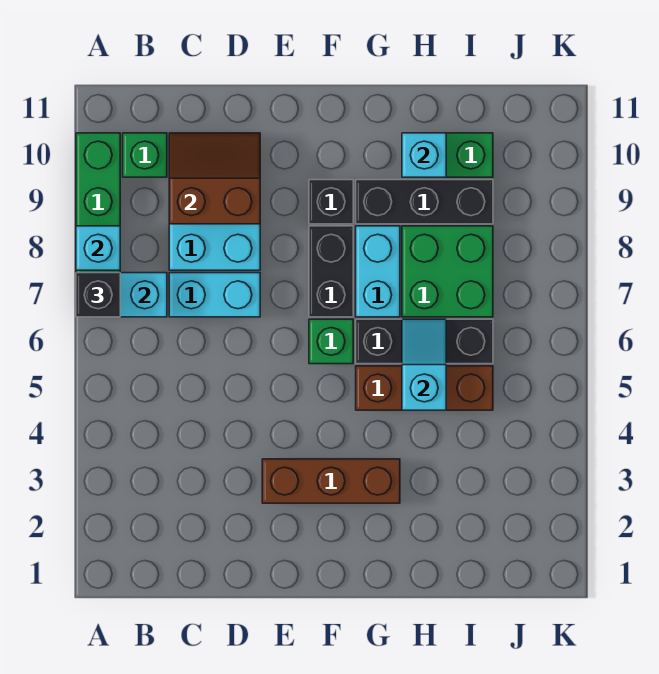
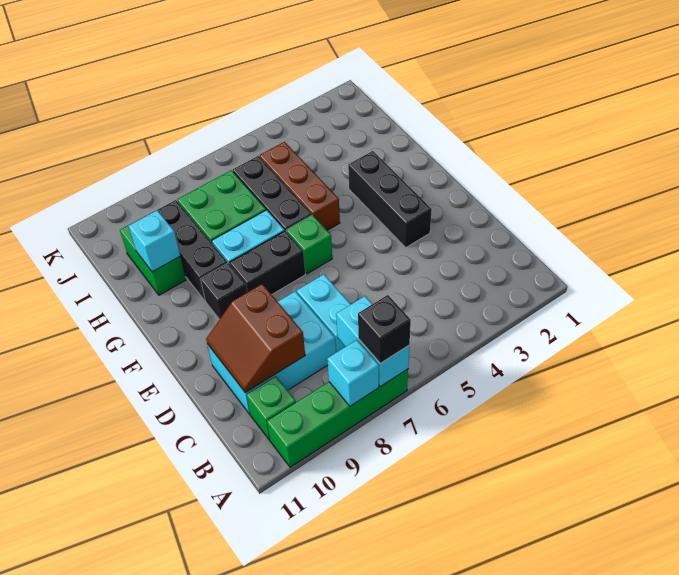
brown 1x3 brick [262,459,400,503] -> black 1x3 brick [348,151,432,247]
cyan 1x2 slope [402,319,446,410] -> none

